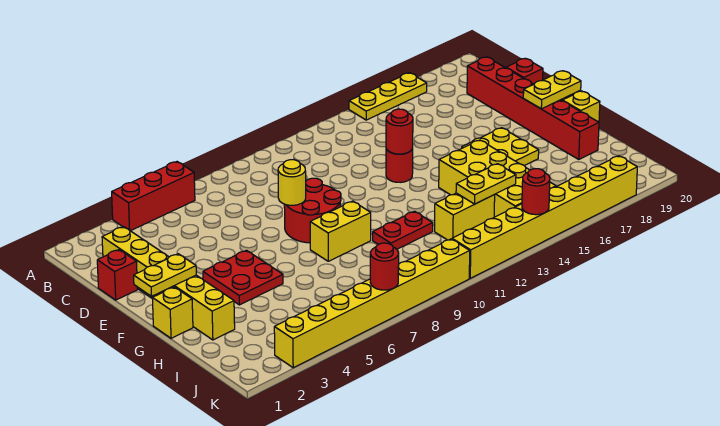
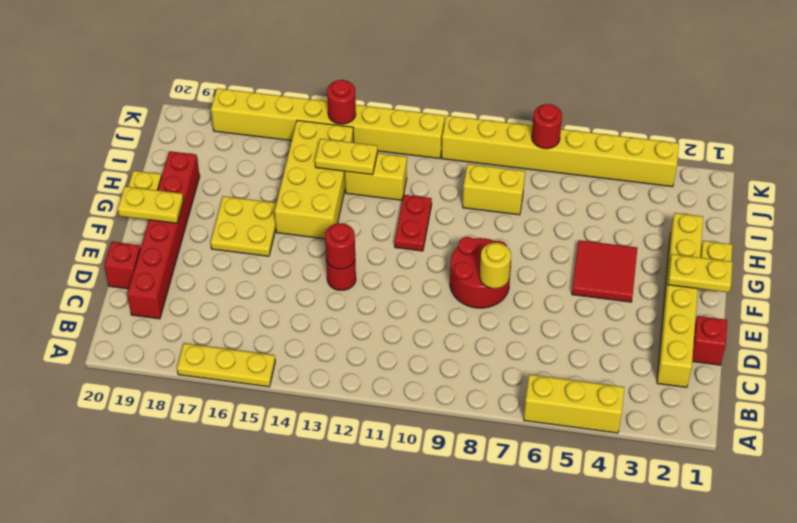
red 1x3 brick [112,162,195,231] -> yellow 1x3 brick [524,375,624,433]
red 2x2 plate [203,250,283,305] -> red 2x2 tile [572,240,637,302]
yellow 1x2 brick [310,201,371,261] -> yellow 1x2 brick moved to [463,164,525,215]
red 1x2 plate [373,211,433,249] -> red 1x2 plate turned to [395,195,432,251]

